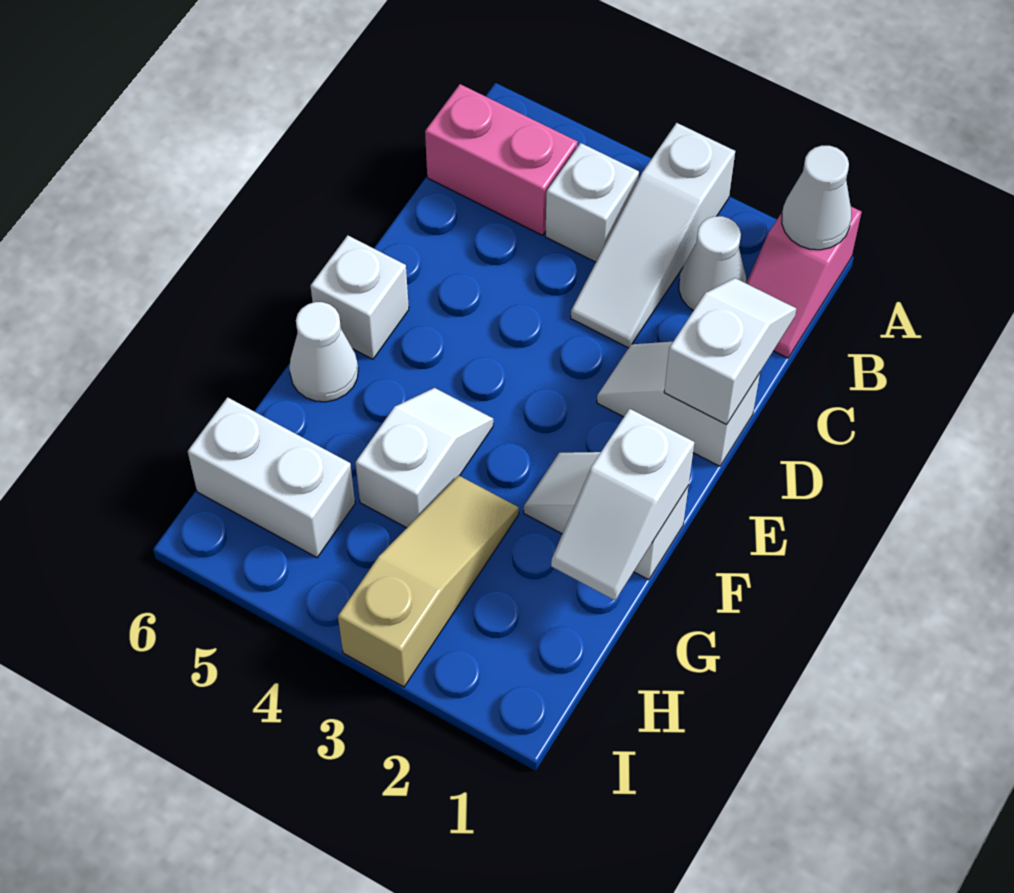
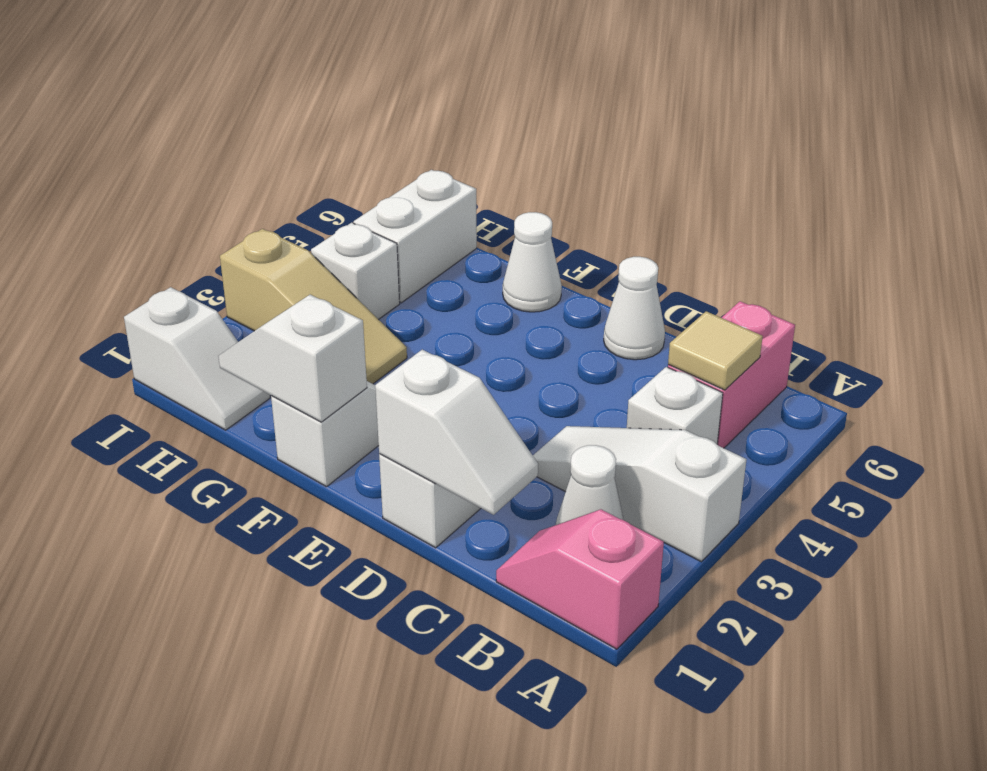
white 1x1 cone [782,146,851,250] -> white 1x1 cone moved to [604,257,665,360]
none -> tan 1x1 tile [668,311,763,390]
white 1x1 brick [311,235,409,359] -> white 1x1 brick moved to [311,223,400,320]
white 1x2 slope [355,388,493,528] -> white 1x2 slope moved to [124,287,271,430]

